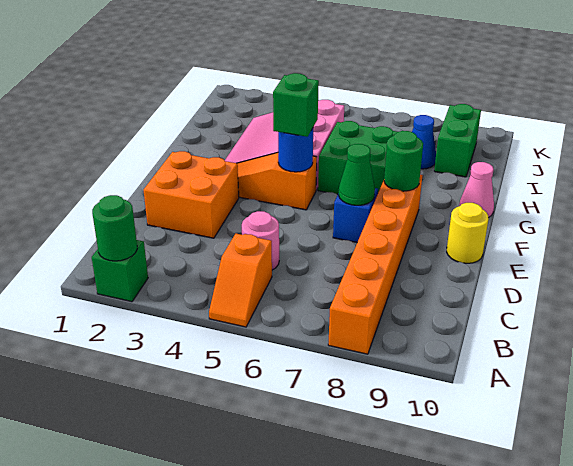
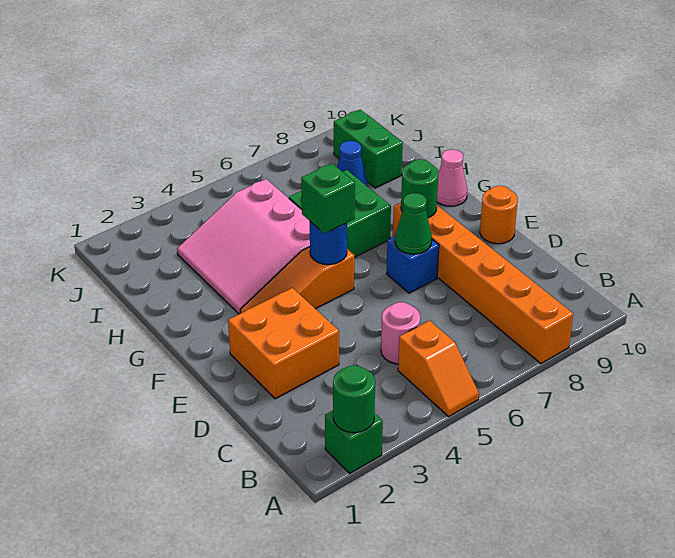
yellow 1x1 round brick [447,203,489,263] -> orange 1x1 round brick [480,186,518,244]

